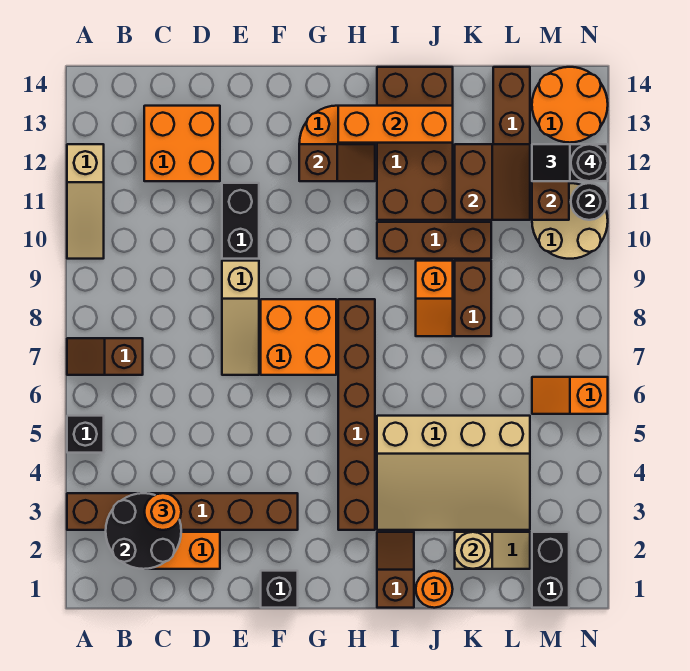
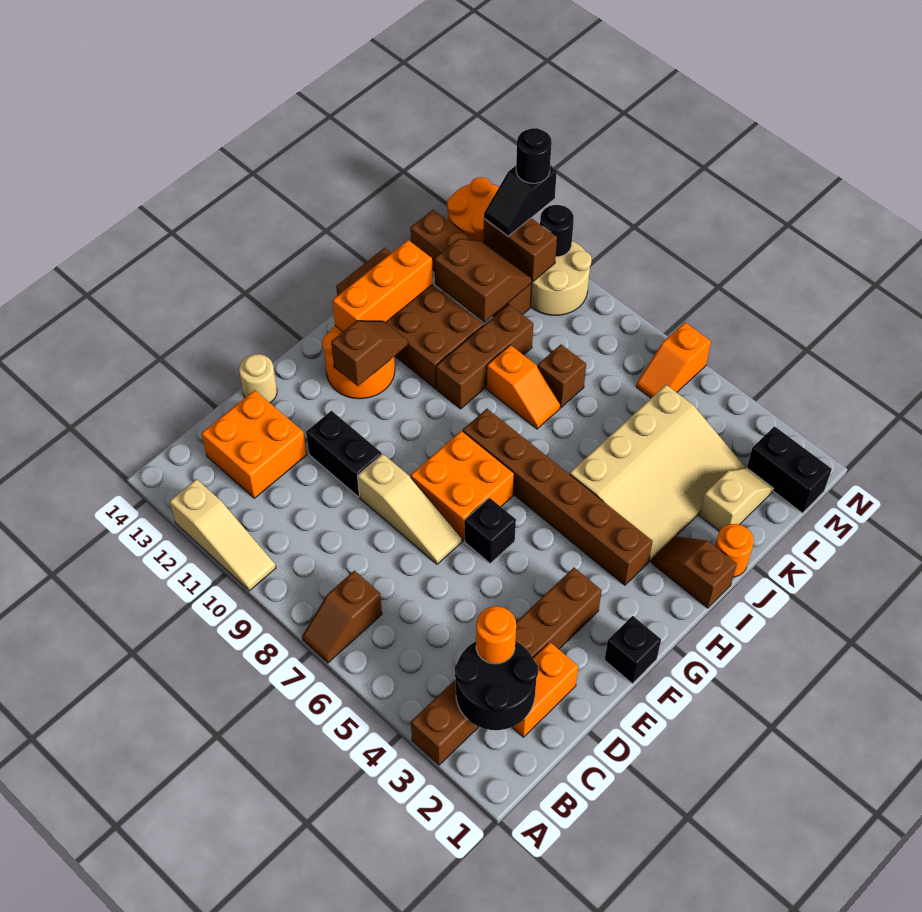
black 1x1 brick [67,416,104,453] -> black 1x1 brick moved to [465,498,516,563]
tan 1x1 round brick [455,532,491,569] -> tan 1x1 round brick moved to [239,354,277,403]
brown 1x2 brick [455,261,491,336] -> brown 1x1 brick [538,345,586,408]

